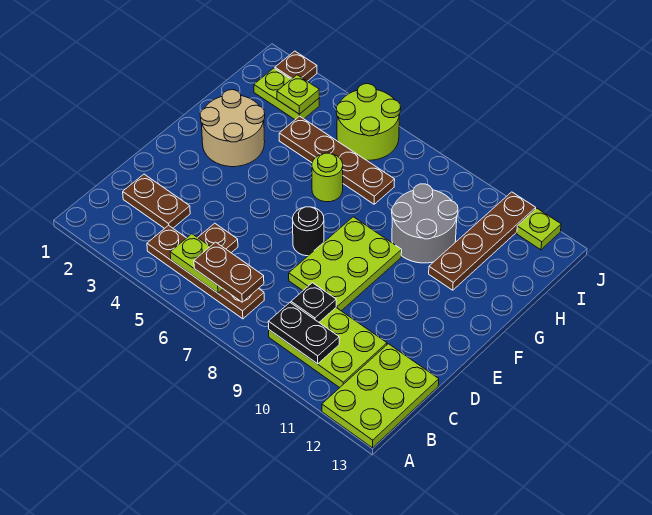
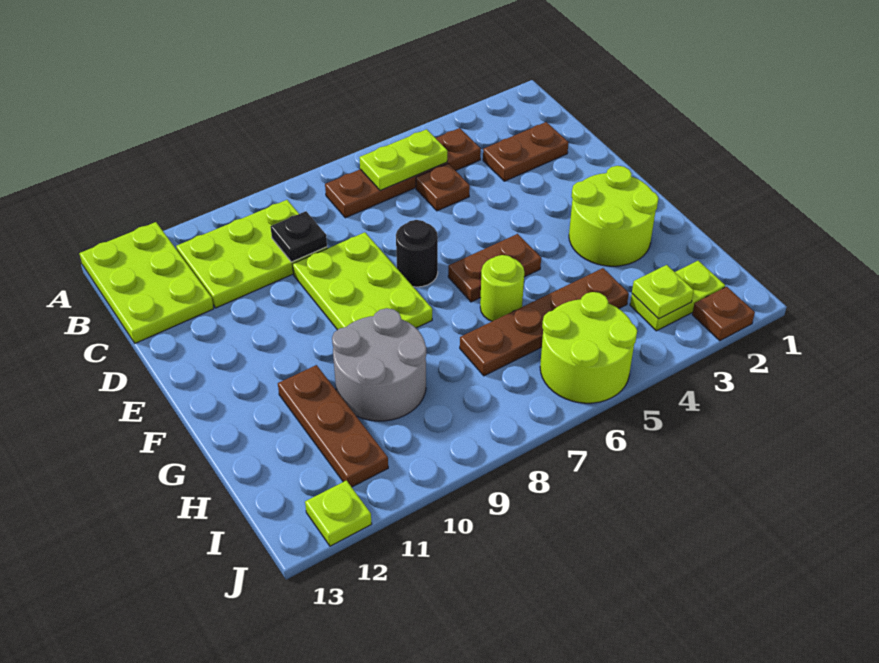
brown 1x2 plate [194,242,264,302] -> brown 1x2 plate moved to [448,234,541,302]
black 1x2 plate [268,303,339,364] -> none
tan 2x2 round brick [200,90,265,167] -> lime 2x2 round brick [569,166,659,266]
brown 1x4 plate [429,192,536,290] -> brown 1x3 plate [278,365,388,487]

